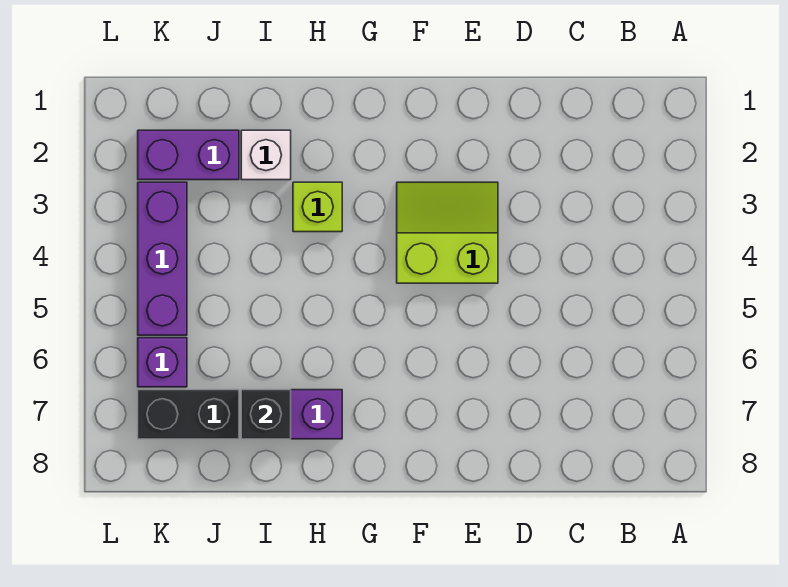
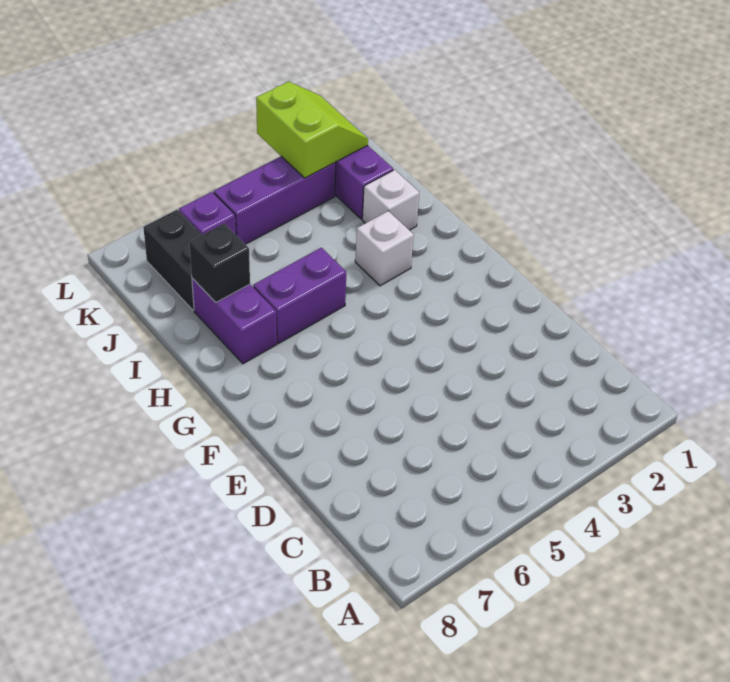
lime 2x2 slope [397,182,498,283] -> lime 2x2 slope moved to [256,81,368,178]
lime 1x1 brick [293,182,342,232] -> white 1x1 brick [355,211,414,286]
none -> purple 1x2 brick [253,248,346,344]

